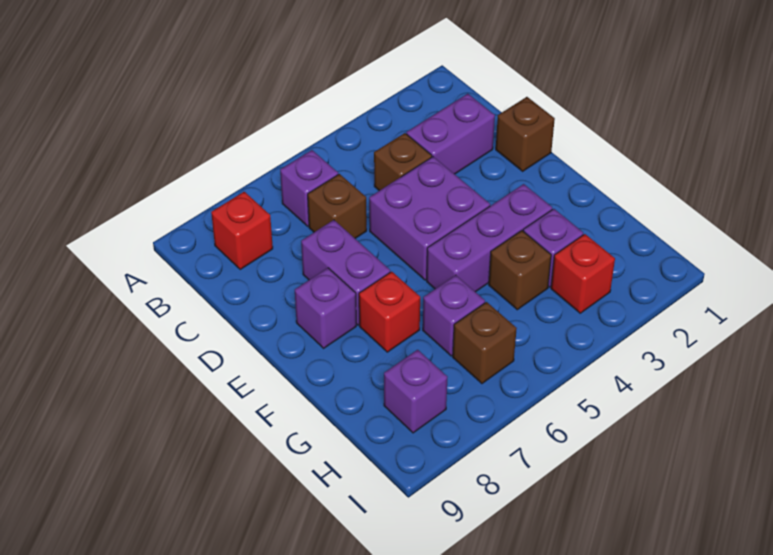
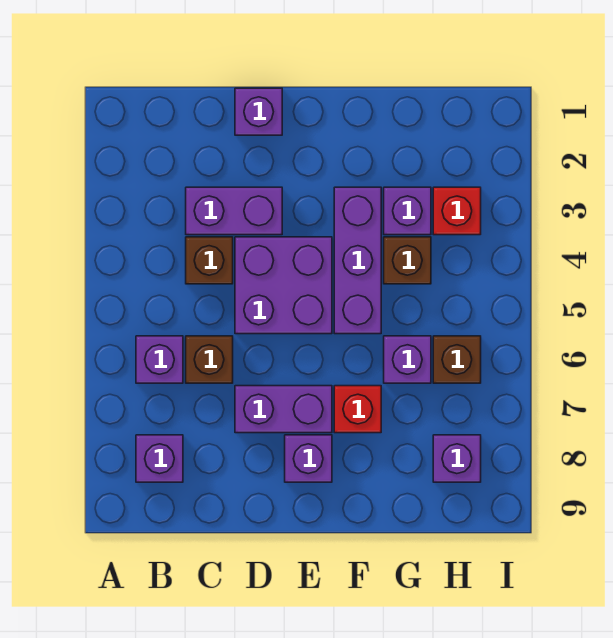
red 1x1 brick [211,192,273,270] -> purple 1x1 brick [136,435,183,482]
purple 1x2 brick [406,94,495,174] -> purple 1x2 brick turned to [186,187,282,235]
brown 1x1 brick [496,97,555,171] -> purple 1x1 brick [235,88,282,135]

